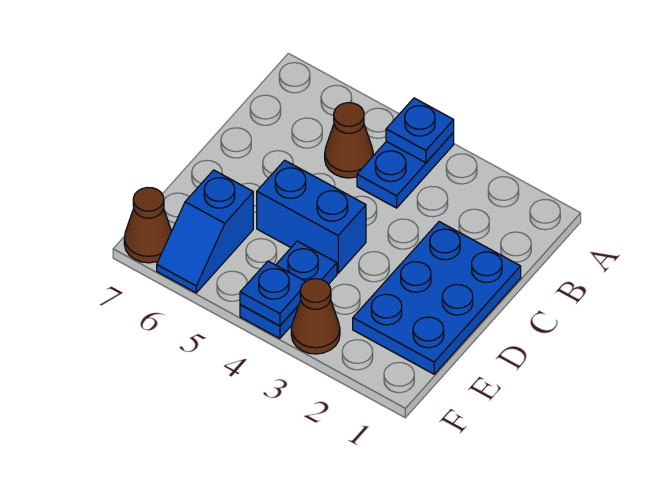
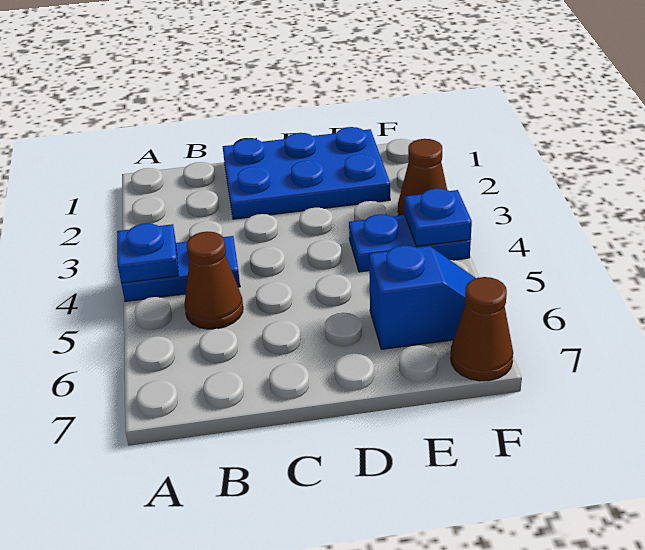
blue 1x2 brick [257,160,366,273] -> none

